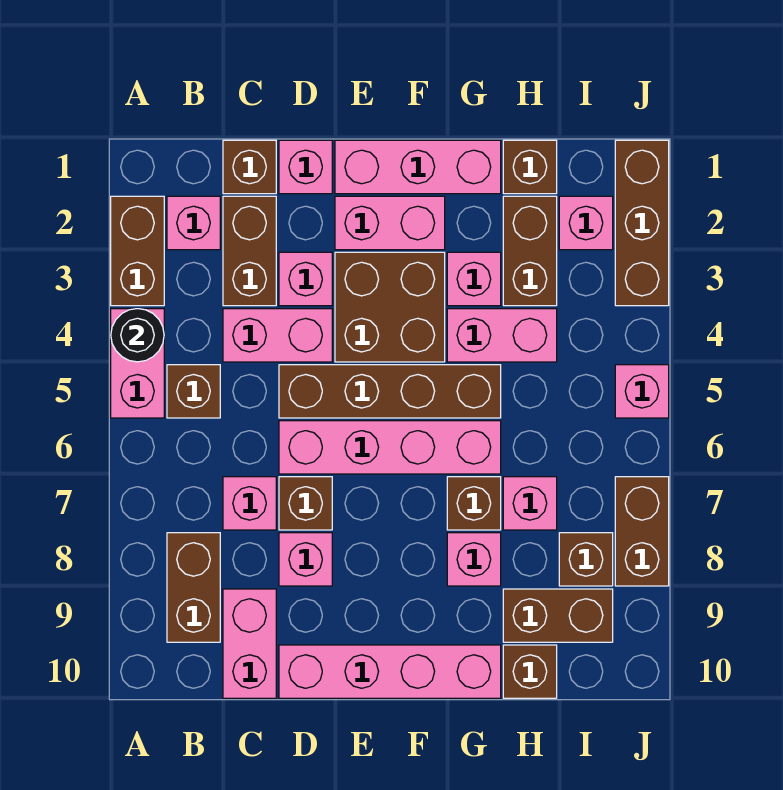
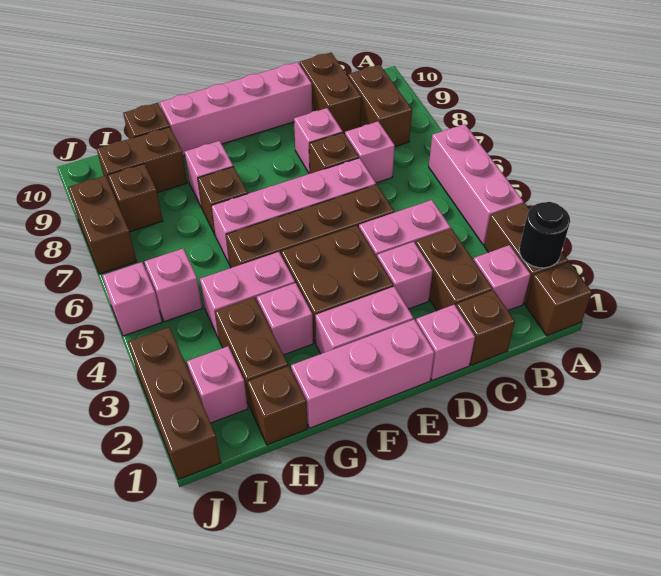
pink 1x2 brick [111,309,164,418] -> pink 1x3 brick [429,124,524,245]
black 1x1 round brick [111,309,164,362] -> black 1x1 round brick moved to [519,202,570,268]
brown 1x1 brick [167,365,220,418] -> brown 1x1 brick moved to [526,262,592,336]
pink 1x2 brick [223,589,276,698] -> brown 1x2 brick [300,53,361,134]
pink 1x1 brick [503,477,557,530] -> pink 1x1 brick moved to [144,249,202,322]

